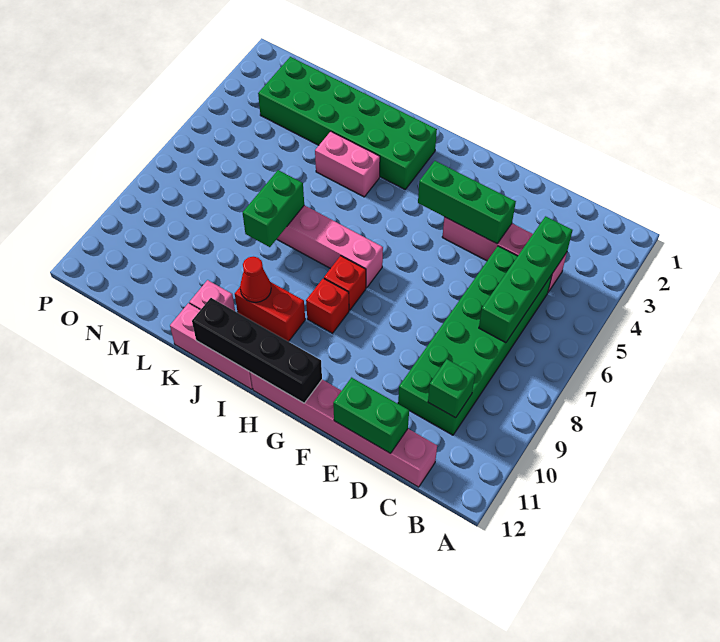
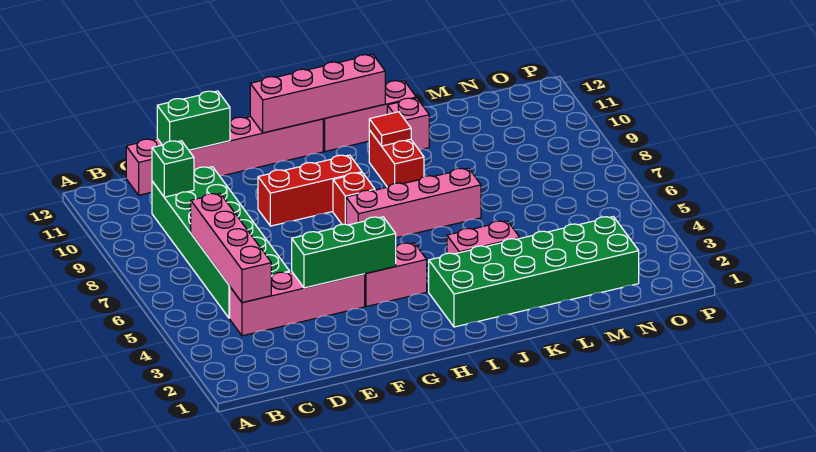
green 1x4 brick [479,216,572,343] -> pink 1x4 brick [191,194,271,303]
none -> pink 1x2 brick [365,243,427,307]
black 1x4 brick [192,298,322,403] -> pink 1x4 brick [250,55,385,133]
red 1x1 brick [306,278,349,333] -> red 1x3 brick [258,155,362,226]
red 1x2 brick [235,282,305,342] -> red 1x2 brick turned to [369,130,424,187]
red 1x1 cone [240,257,271,302] -> red 1x1 tile [369,112,411,146]
green 1x2 brick [243,170,304,247] -> none

